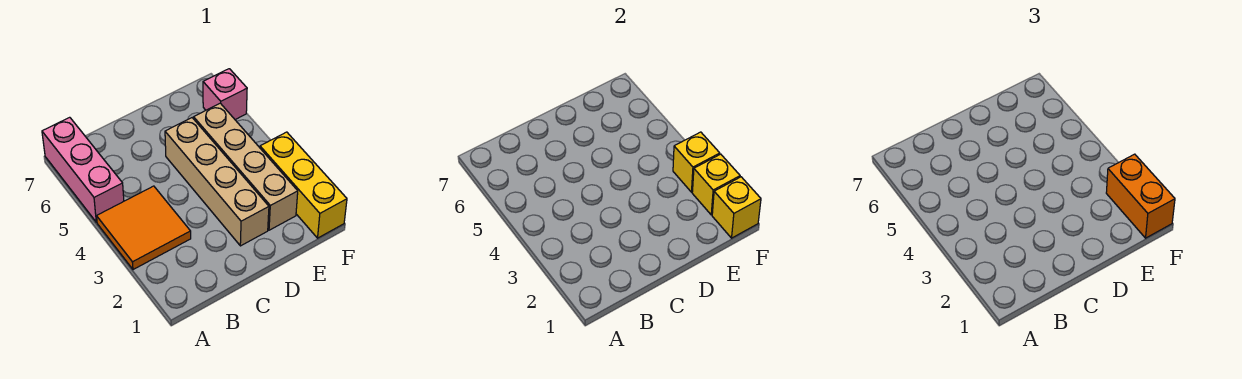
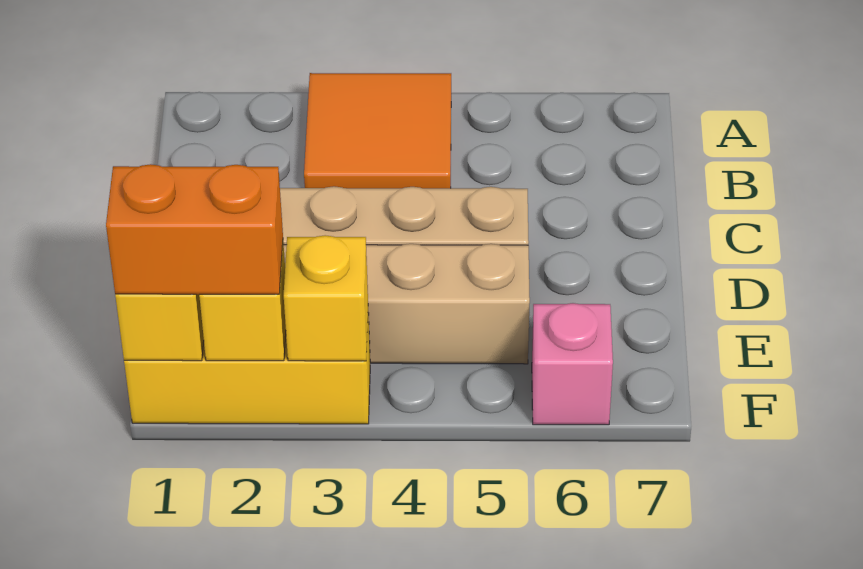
pink 1x3 brick [42,117,124,222] -> none

